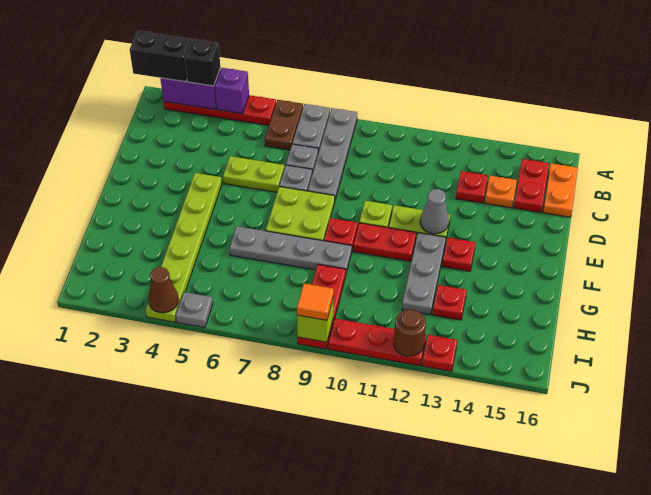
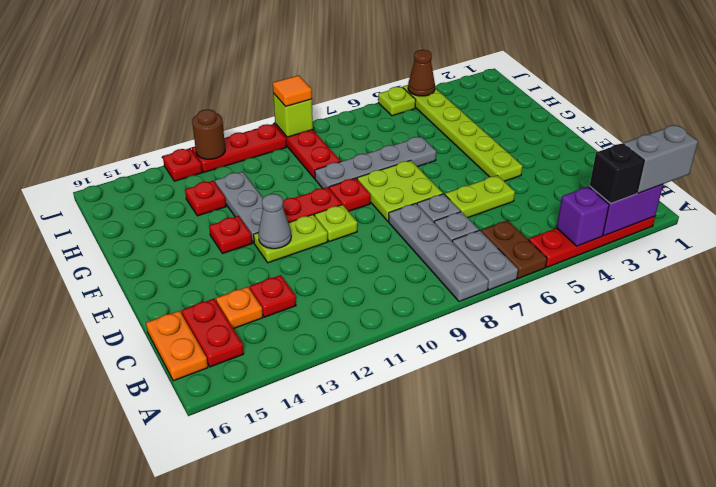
black 1x2 brick [130,31,191,82] -> grey 1x2 brick [623,125,698,193]
grey 1x1 plate [176,292,213,327] -> lime 1x1 plate [378,87,416,116]

